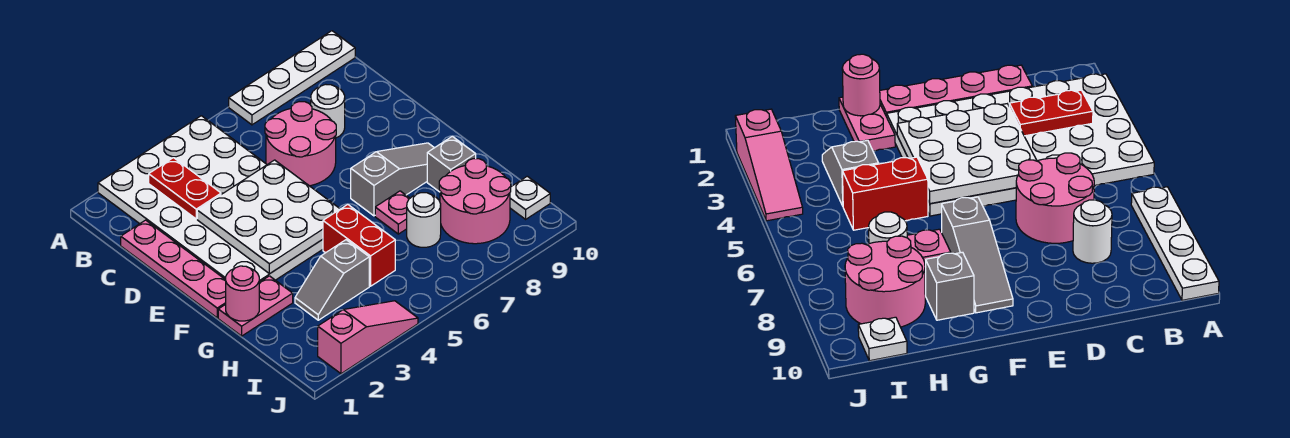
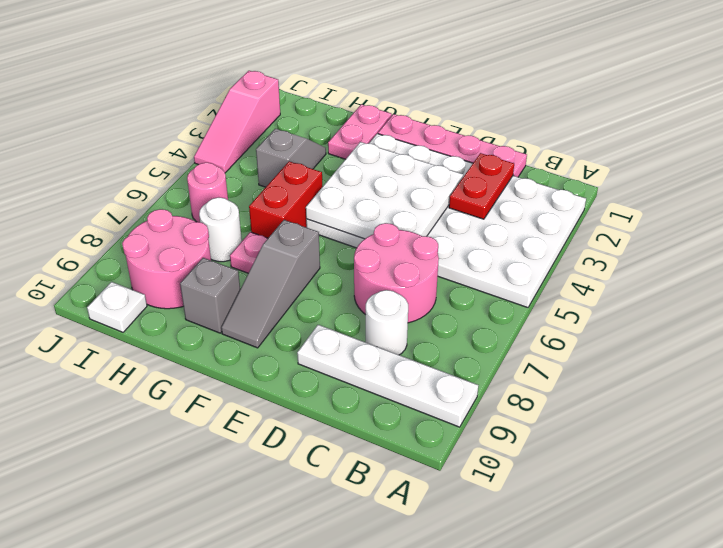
white 1x4 plate [229,31,355,125] -> white 1x4 plate turned to [297,325,478,427]
red 1x2 plate [149,158,221,219] -> red 1x2 plate turned to [449,153,514,219]
pink 1x1 round brick [226,266,259,321] -> pink 1x1 round brick moved to [187,163,228,222]
red 1x2 brick [323,204,395,286] -> red 1x2 brick turned to [249,161,323,238]

